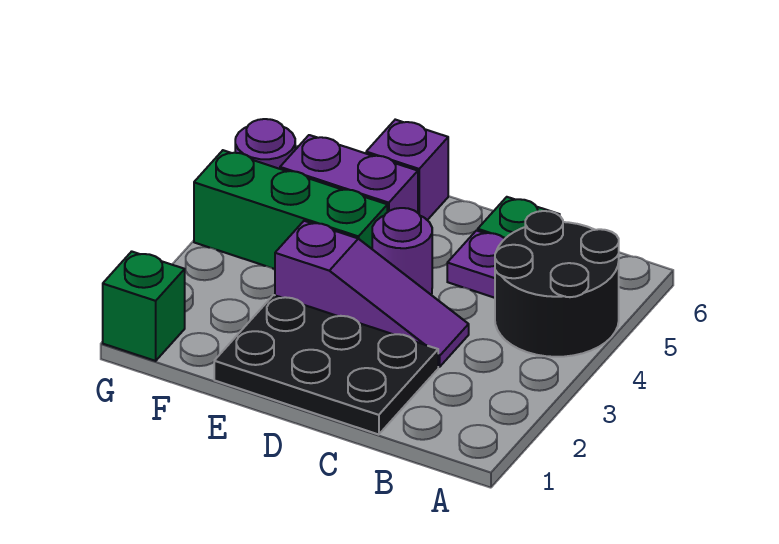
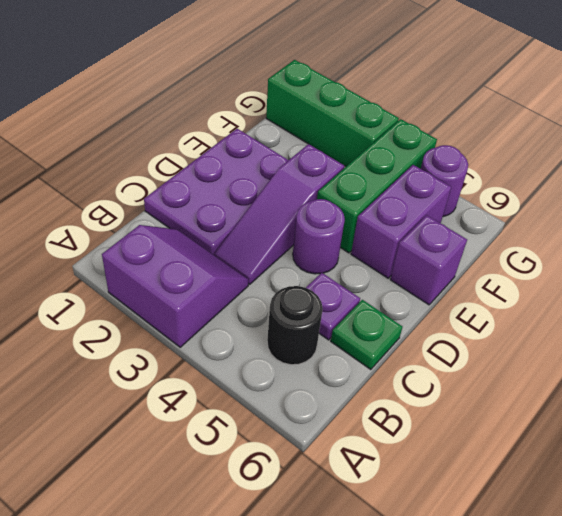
none -> purple 2x2 slope [102,225,248,347]
black 2x2 round brick [495,211,619,357] -> black 1x1 round brick [267,286,323,365]
black 2x3 plate [214,295,438,435] -> purple 2x3 plate [144,129,288,256]
green 1x1 brick [103,251,185,361] -> green 1x3 brick [266,60,399,166]

